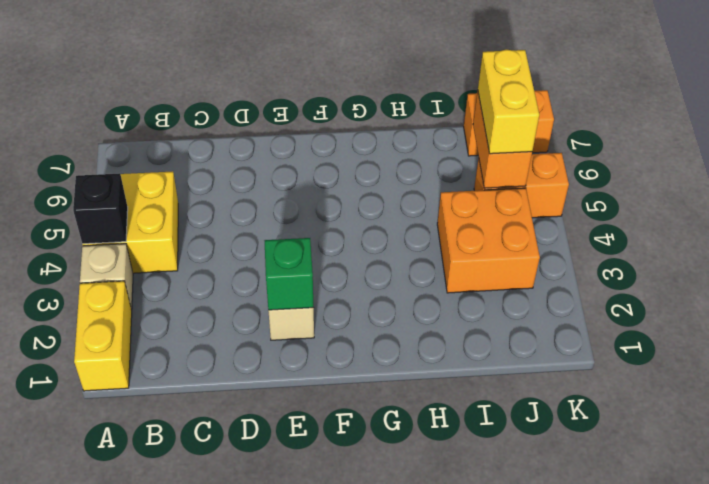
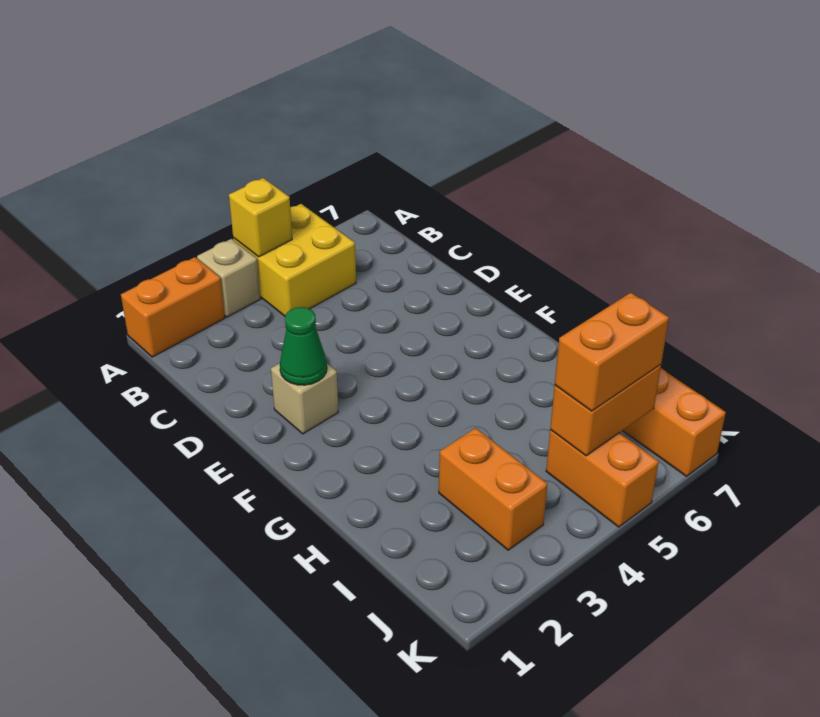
yellow 1x2 brick [74,281,132,391] -> orange 1x2 brick [121,257,225,357]
black 1x1 brick [73,173,128,244] -> yellow 1x1 brick [229,178,292,257]
green 1x1 brick [265,238,313,310] -> green 1x1 cone [280,307,327,385]
orange 2x2 brick [437,188,540,293] -> orange 1x2 brick [439,428,547,550]
yellow 1x2 brick [478,50,539,154] -> orange 1x2 brick [555,293,669,411]

